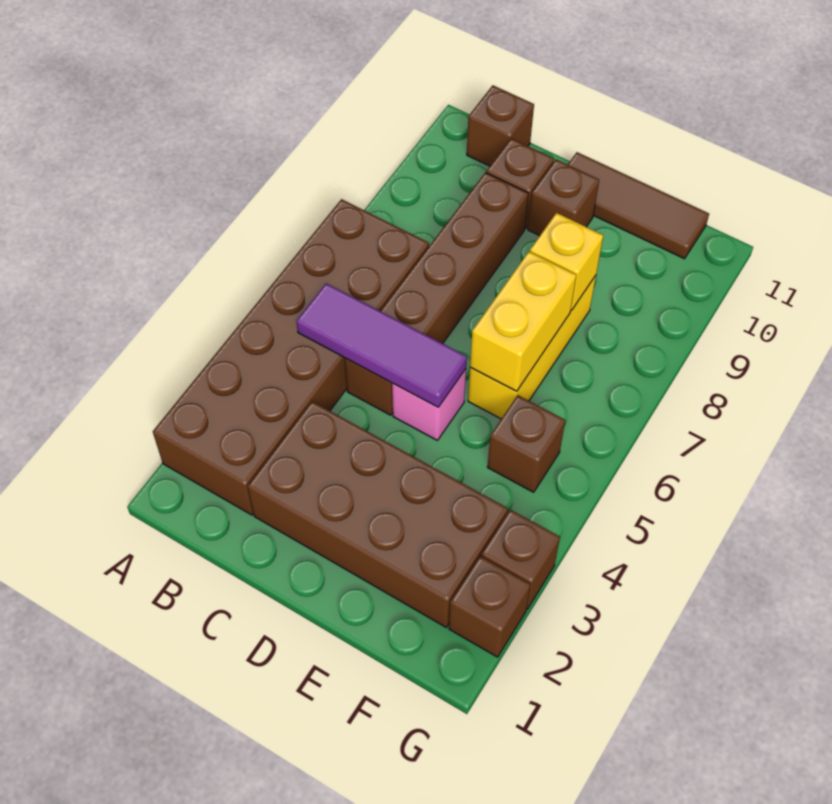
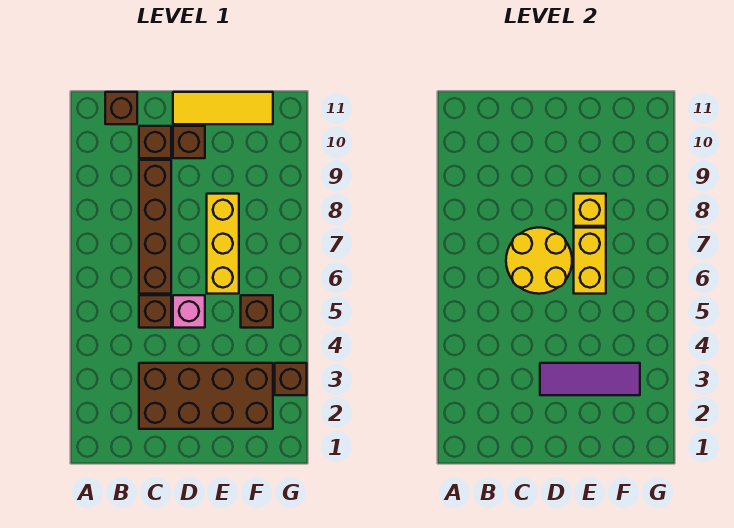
brown 2x6 brick [153,199,429,515] -> none
purple 1x3 tile [296,283,467,407] -> purple 1x3 tile moved to [540,363,640,395]
none -> yellow 2x2 round brick [506,228,572,294]
brown 1x3 tile [568,152,709,259] -> yellow 1x3 tile [173,92,273,124]
brown 1x1 brick [449,556,530,657] -> none

